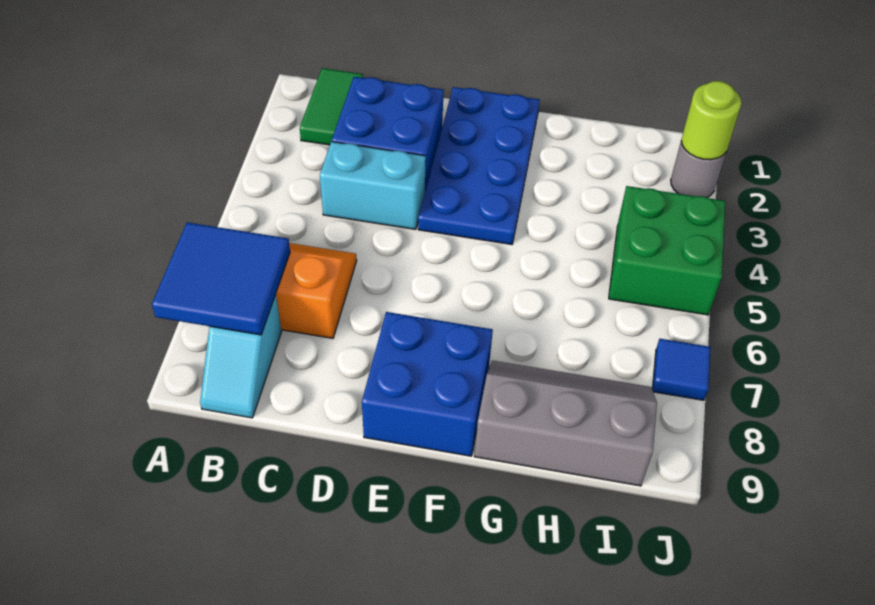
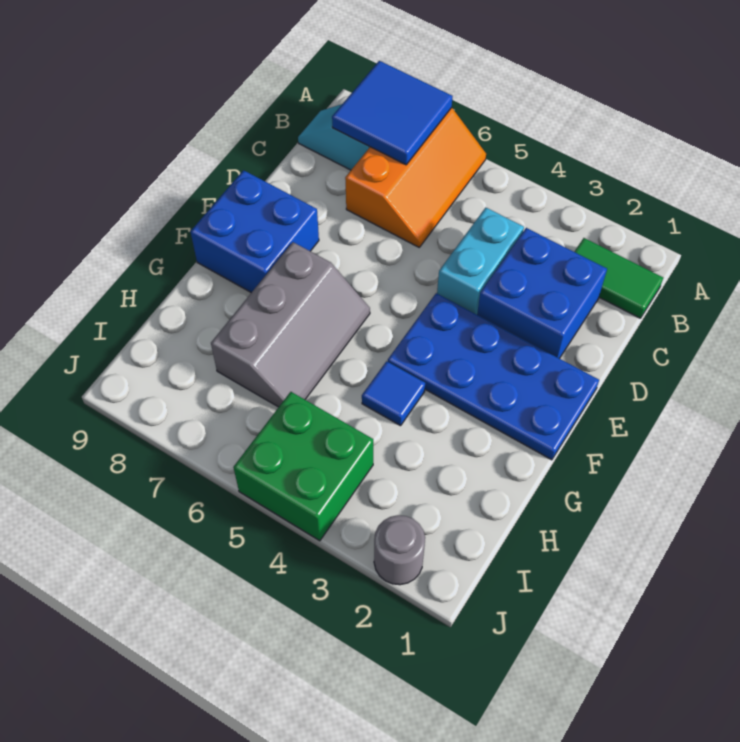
grey 2x3 slope [474,361,657,486] -> grey 2x3 slope moved to [211,242,370,407]
lime 1x1 round brick [681,81,742,160] -> none
blue 1x1 tile [652,339,711,400] -> blue 1x1 tile moved to [362,361,425,426]

